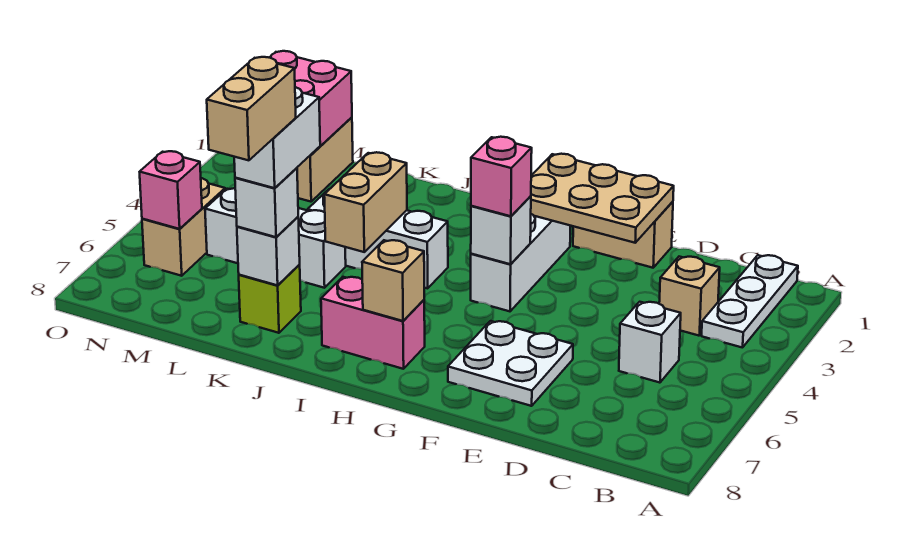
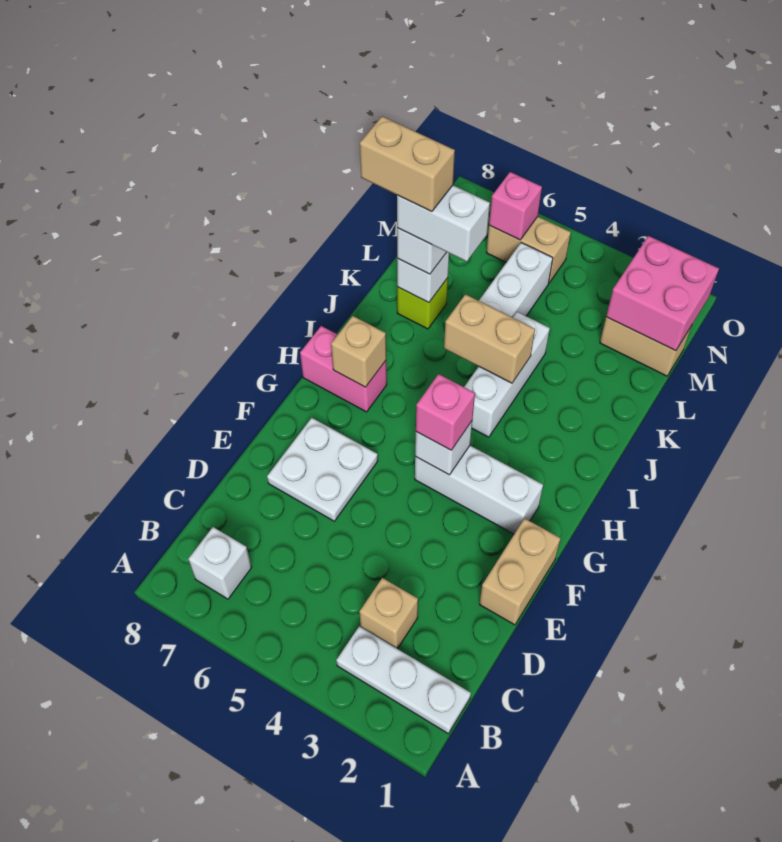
white 1x1 brick [619,302,681,383] -> white 1x1 brick moved to [188,527,252,599]
tan 2x3 plate [531,154,674,243] -> none
pink 1x2 brick [321,277,425,369] -> pink 1x2 brick turned to [300,326,387,412]

